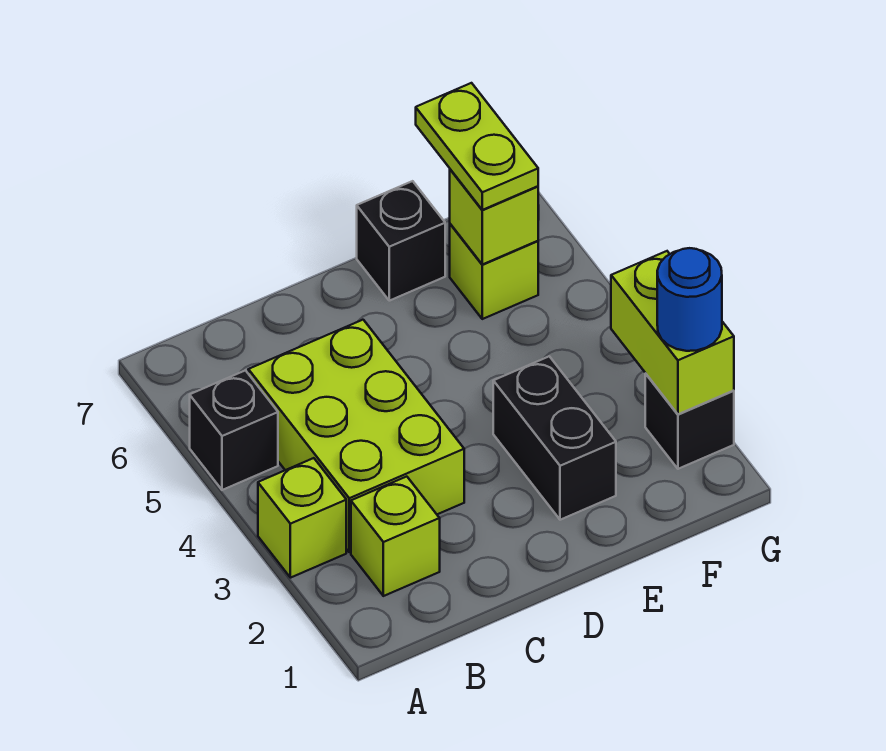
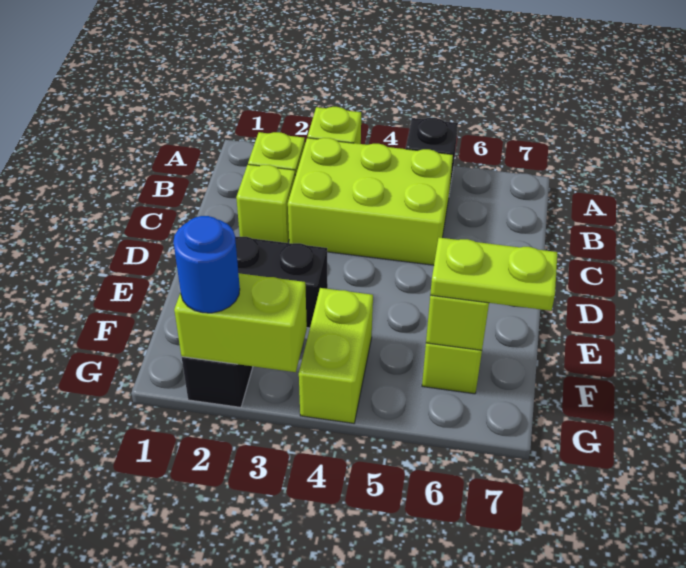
none -> lime 1x1 brick [236,165,295,243]
black 1x1 brick [357,181,445,301] -> none
none -> lime 1x2 brick [299,288,373,423]

